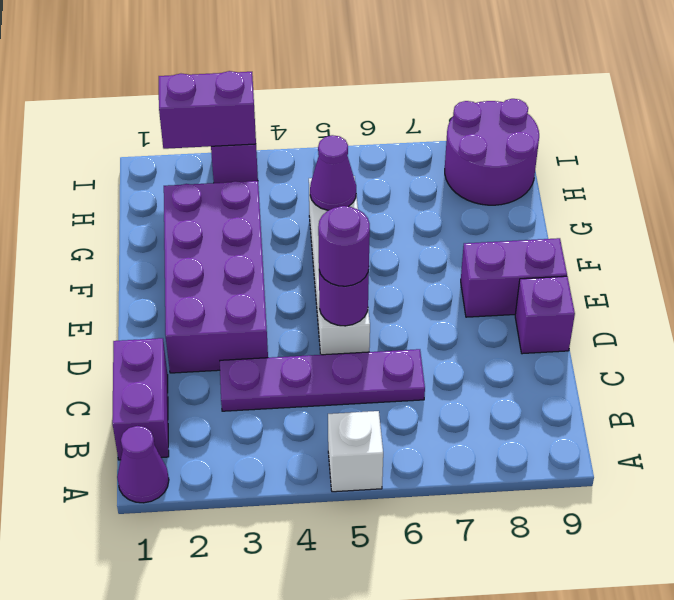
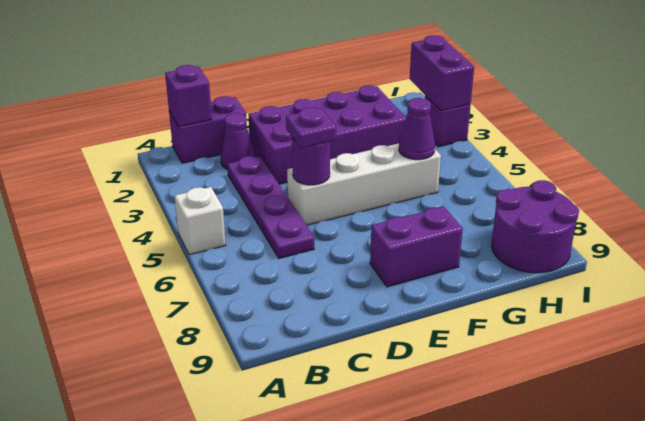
purple 1x1 cone [117,426,169,503] -> purple 1x1 cone moved to [221,113,255,169]
purple 1x1 round brick [318,206,370,286] -> purple 1x1 plate [286,108,336,148]
purple 1x1 brick [515,276,575,354] -> purple 1x1 brick moved to [165,65,212,127]
purple 1x2 brick [461,238,567,317] -> purple 1x2 brick turned to [370,207,463,287]

